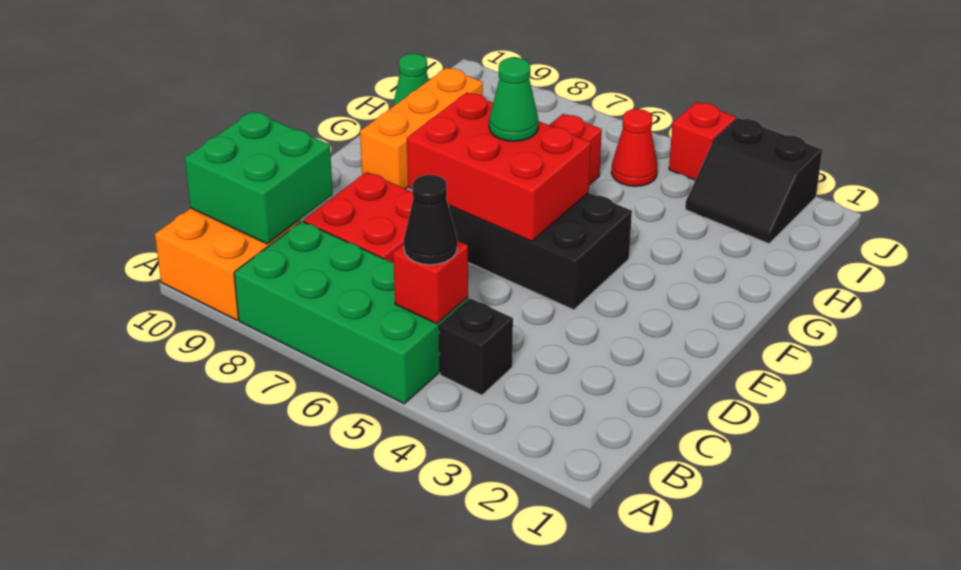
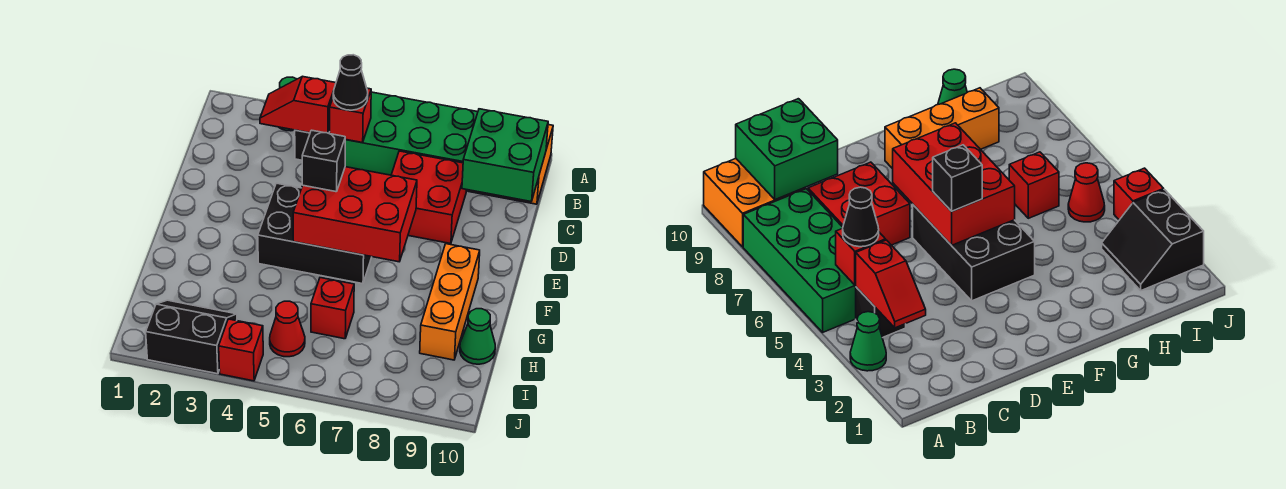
none -> red 1x2 slope [260,76,336,133]
none -> black 1x1 brick [302,130,345,192]
green 1x1 cone [489,58,538,141] -> green 1x1 cone moved to [850,312,886,371]

